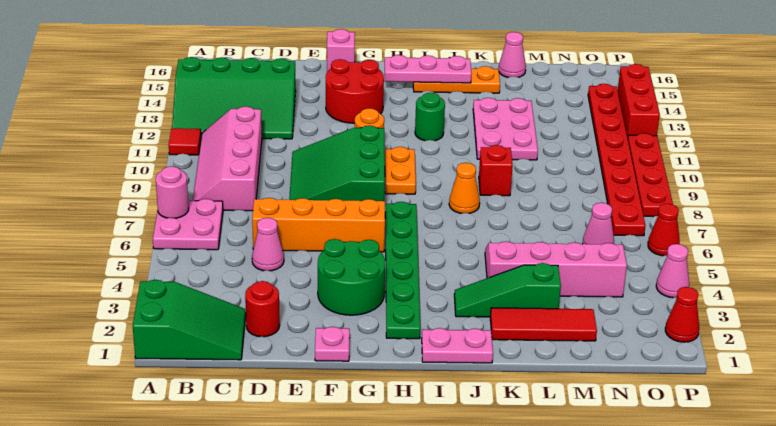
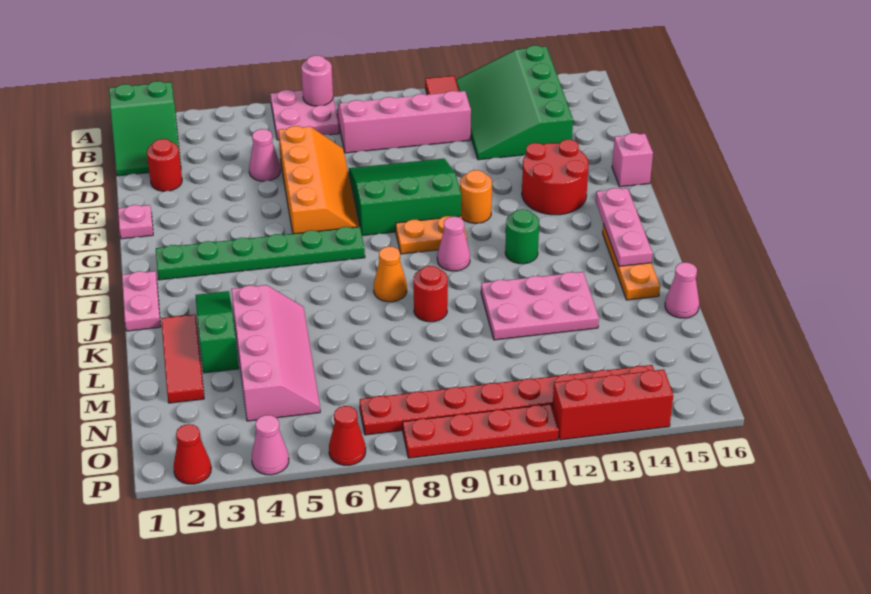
green 2x2 round brick [318,239,385,315] -> none
red 1x1 brick [479,145,513,196] -> red 1x1 round brick [414,266,448,322]
pink 1x1 cone [583,202,614,244] -> pink 1x1 cone moved to [437,217,470,271]

